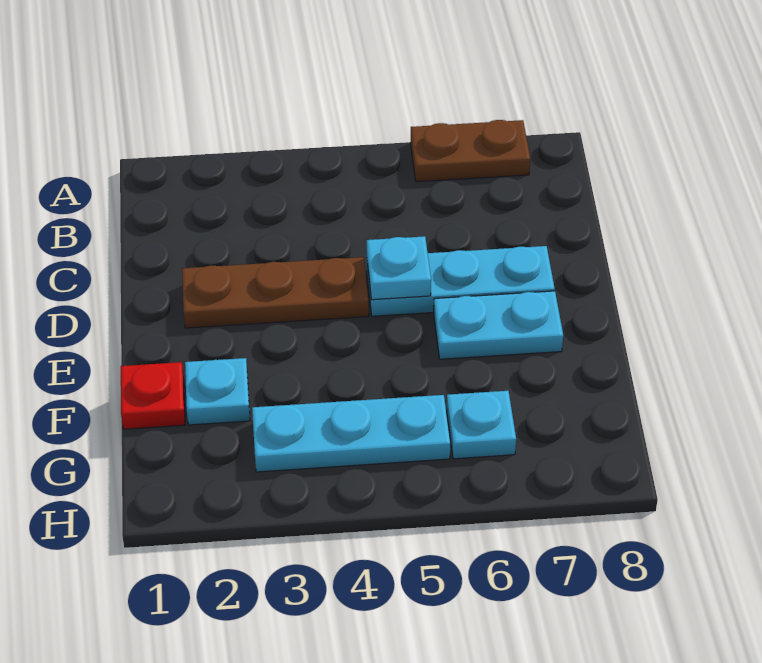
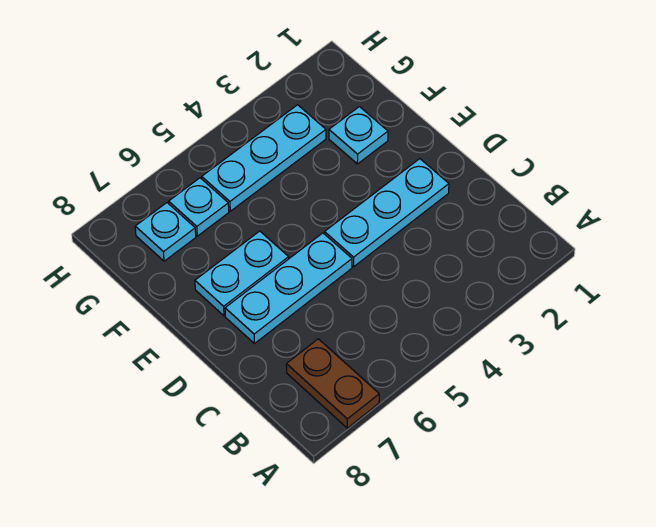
brown 1x2 plate [410,120,530,182] -> brown 1x2 plate turned to [286,339,379,428]
brown 1x3 plate [182,257,369,328] -> cyan 1x3 plate [325,159,449,267]
cyan 1x1 plate [367,236,431,300] -> cyan 1x1 plate moved to [135,203,196,261]
red 1x1 plate [121,362,185,429] -> none

